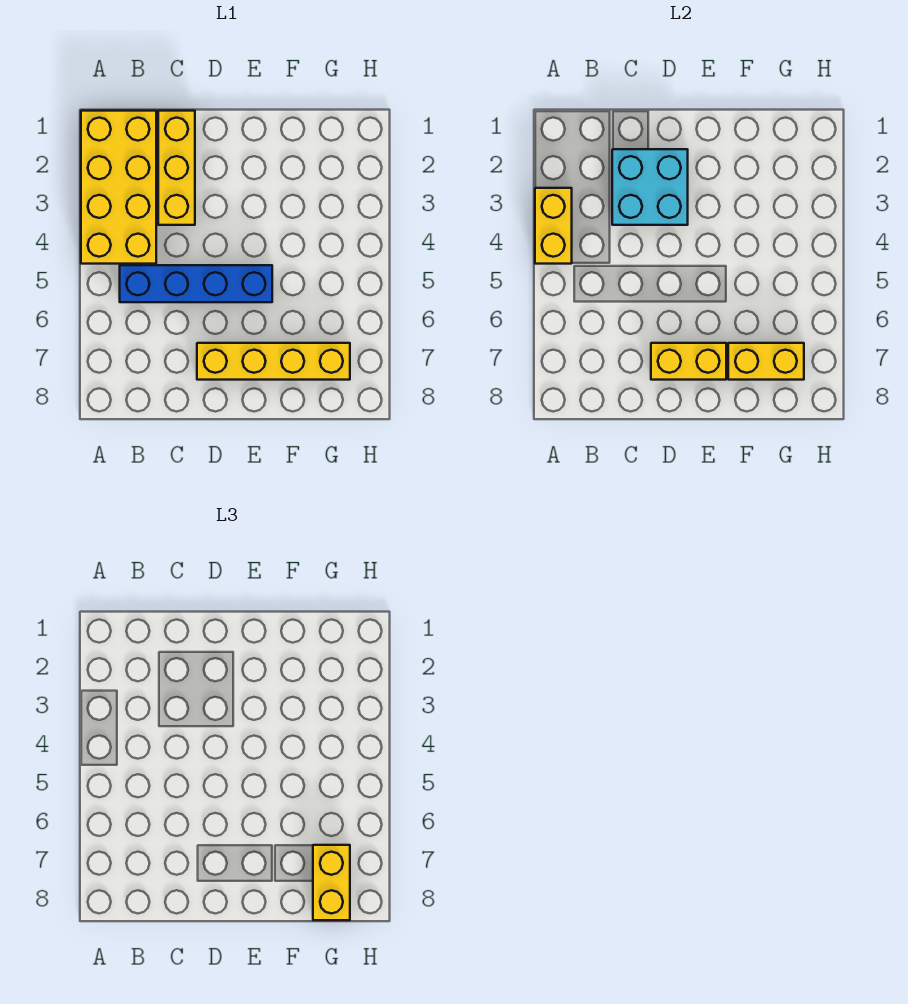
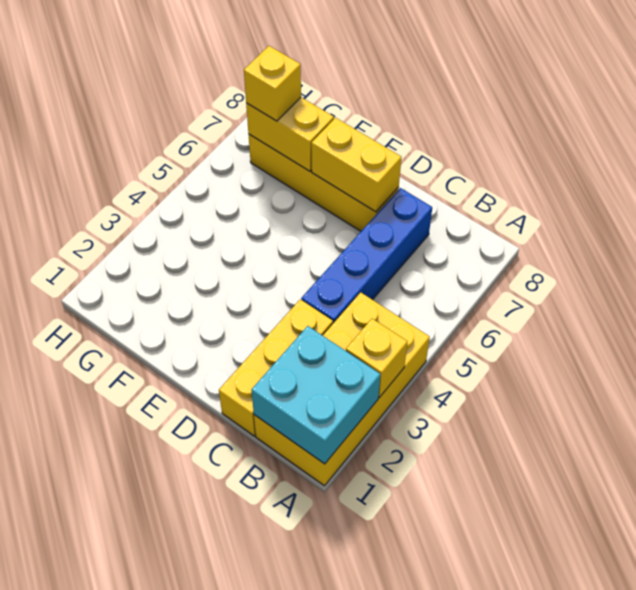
yellow 1x2 brick [535,188,572,264] -> yellow 1x1 brick [346,319,407,398]
blue 1x4 brick [120,265,272,302] -> blue 1x4 brick turned to [301,188,432,323]
cyan 2x2 brick [612,149,688,225] -> cyan 2x2 brick moved to [252,326,380,464]
yellow 1x2 brick [313,845,350,920] -> yellow 1x1 brick [244,46,301,121]

